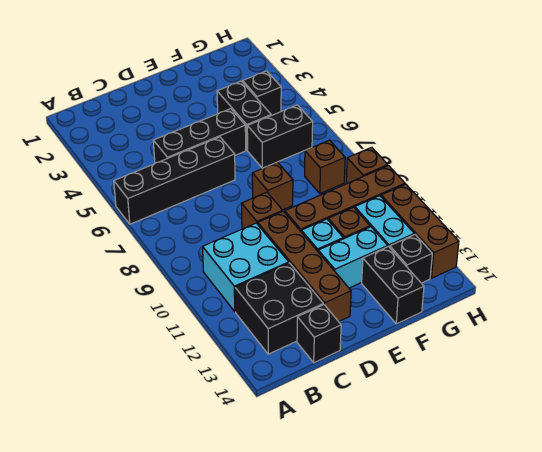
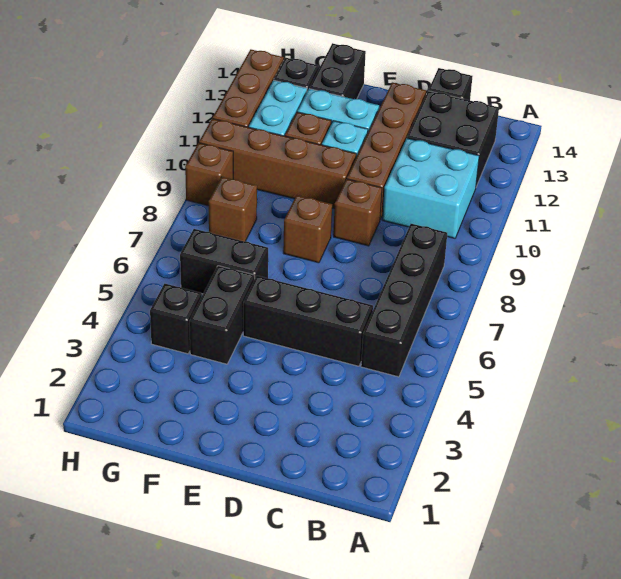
black 1x4 brick [114,137,235,224] -> black 1x4 brick turned to [361,224,447,377]

